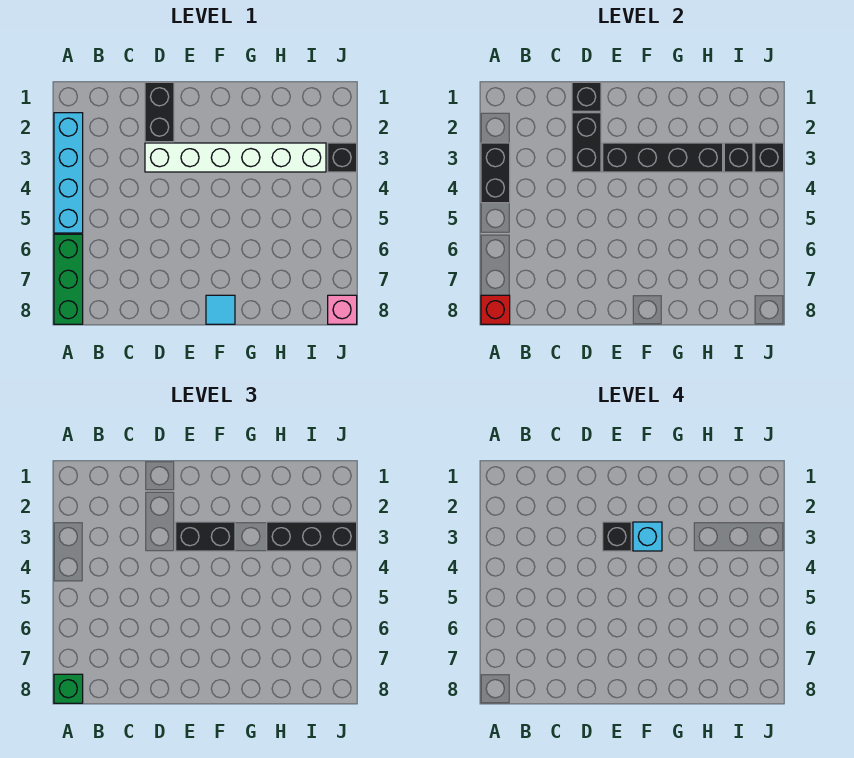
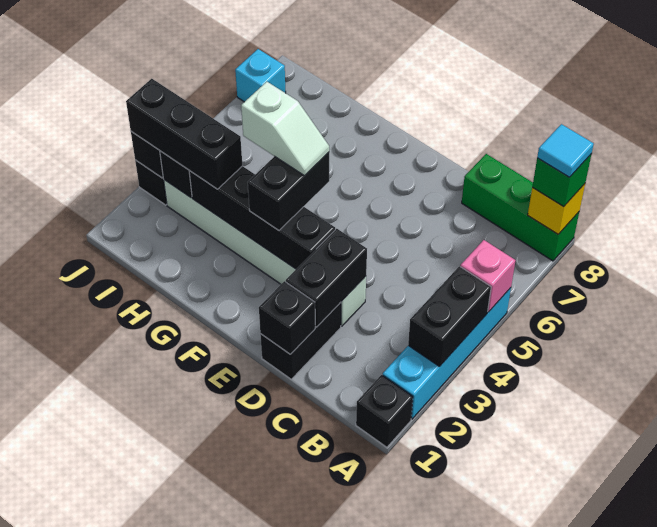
green 1x3 brick [54,234,83,324] -> green 1x3 brick turned to [462,154,579,261]
red 1x1 brick [481,295,510,324] -> yellow 1x1 brick [528,184,585,234]
black 1x2 brick [176,522,235,551] -> black 1x2 brick turned to [248,152,329,230]
black 1x1 brick [603,522,631,551] -> black 1x1 brick moved to [356,375,413,447]
cyan 1x1 brick [633,522,662,551] -> cyan 1x1 brick moved to [235,49,286,102]
none -> white 1x2 slope [241,82,329,176]
cyan 1x1 tile [206,295,235,324] -> cyan 1x1 tile moved to [537,124,594,177]
pink 1x1 brick [328,295,357,324] -> pink 1x1 brick moved to [460,240,516,312]

